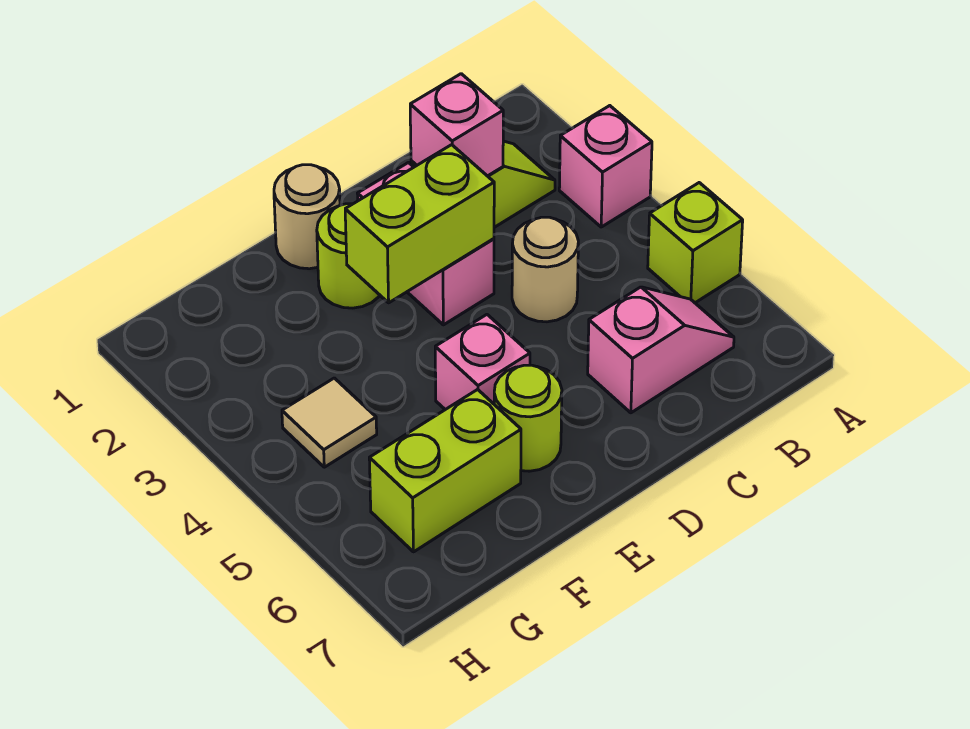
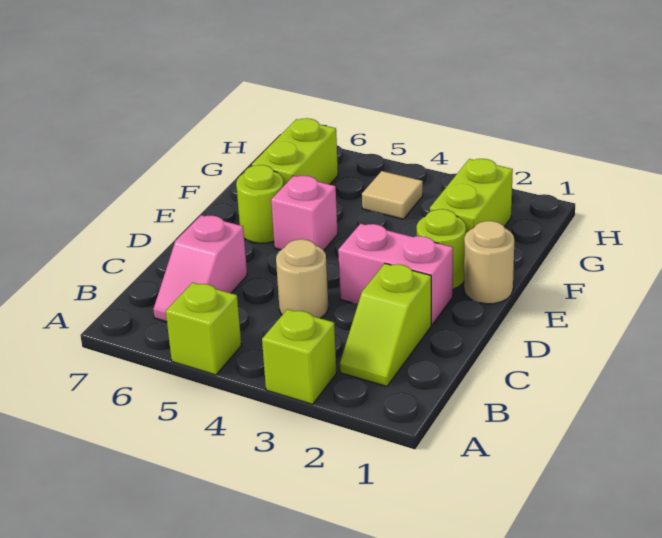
pink 1x1 brick [559,106,652,227] -> lime 1x1 brick [262,309,337,404]
pink 1x1 brick [410,74,503,176] -> none
lime 1x2 brick [345,145,494,303] -> lime 1x2 brick moved to [430,159,513,233]

